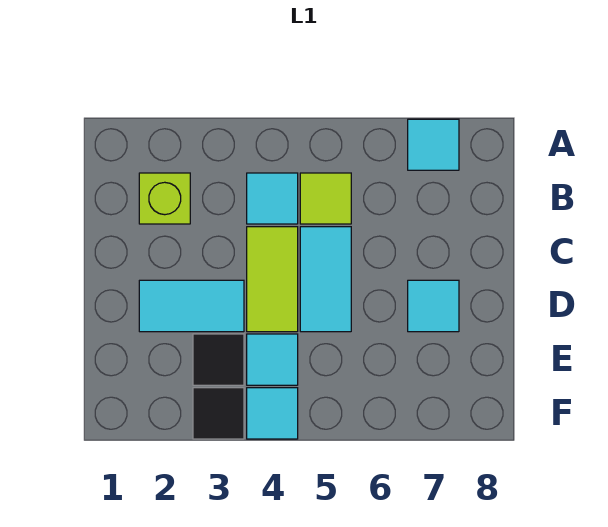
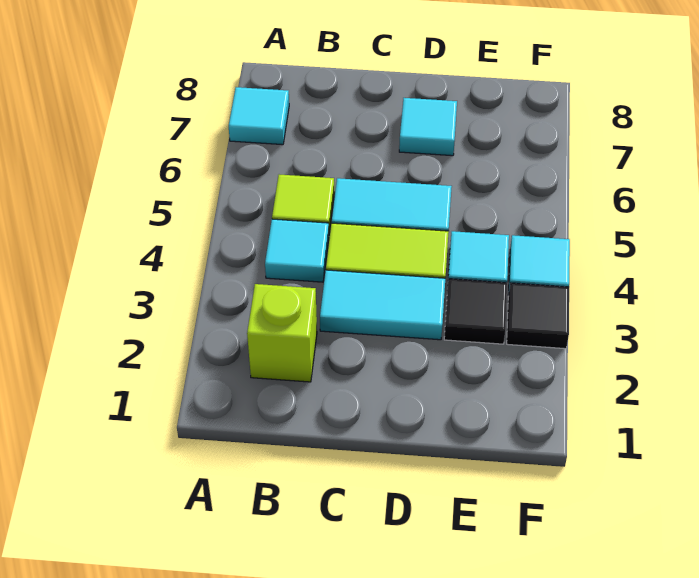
cyan 1x2 tile [139,280,244,332] -> cyan 1x2 tile turned to [320,270,445,340]

